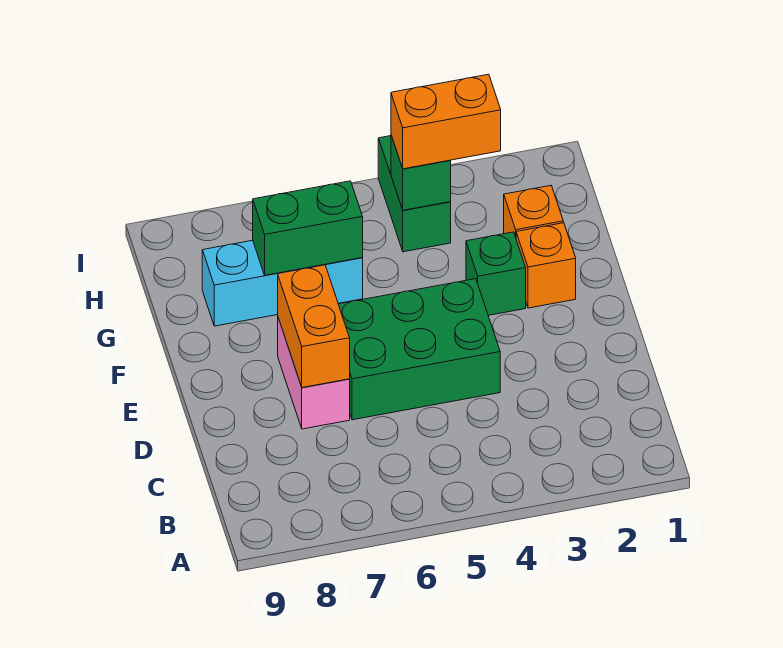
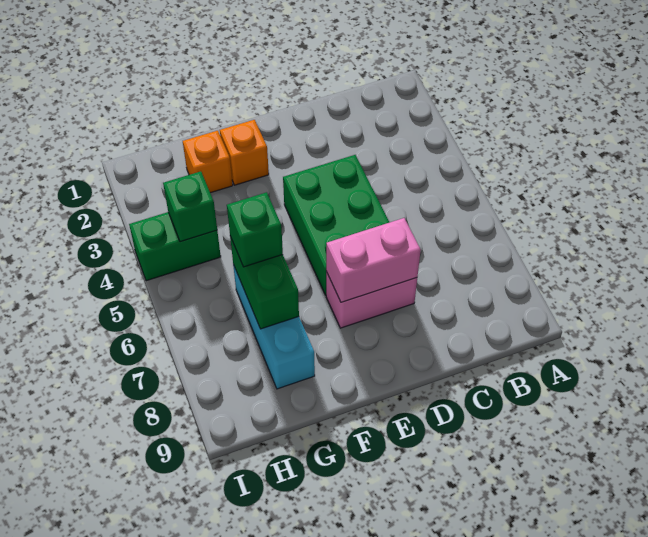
orange 1x2 brick [278,265,350,388] -> pink 1x2 brick [326,218,421,302]
green 1x1 brick [466,232,526,315] -> green 1x1 brick moved to [227,192,283,267]
orange 1x2 brick [391,74,501,169] -> none

